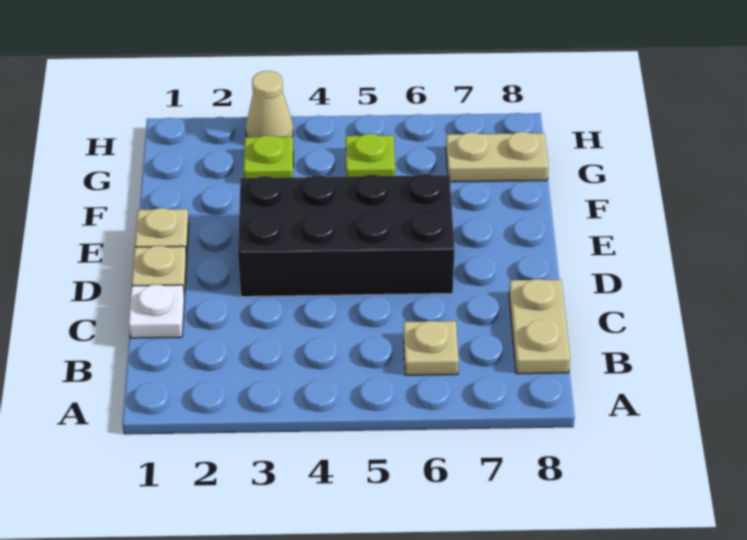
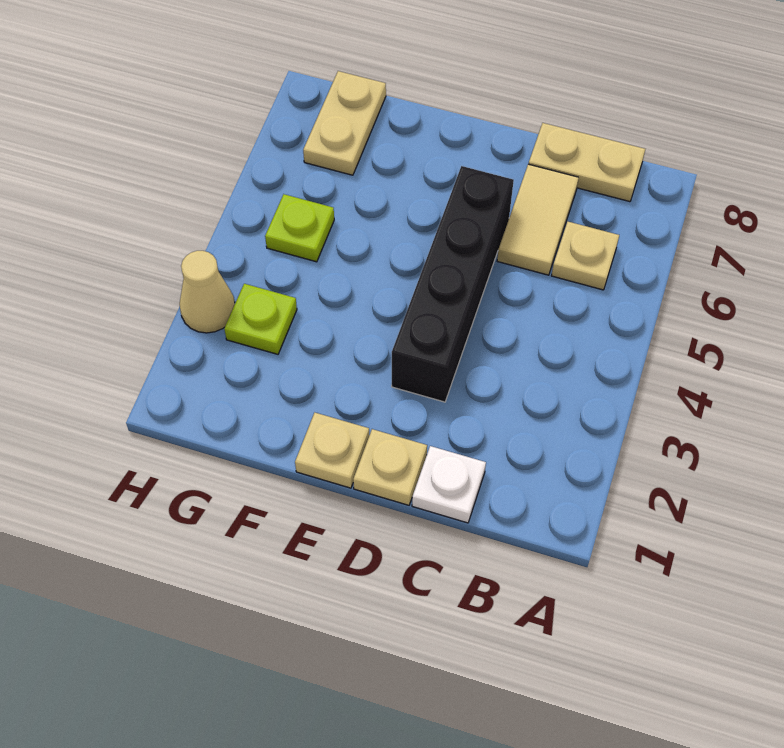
none -> tan 1x2 tile [497,164,579,275]
black 2x4 brick [238,174,455,297] -> black 1x4 brick [392,166,514,402]

